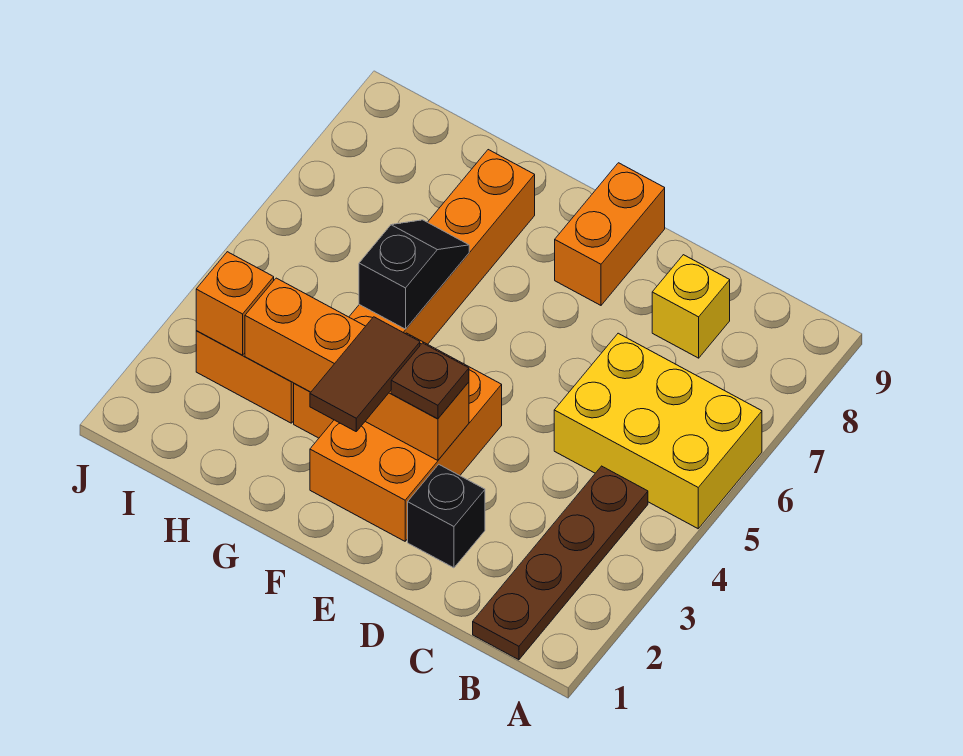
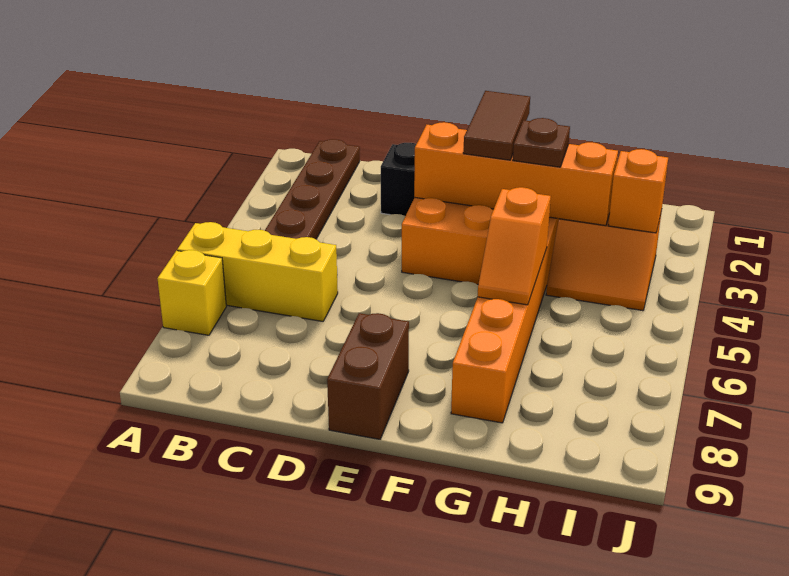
yellow 2x3 brick [554,333,762,529] -> yellow 1x3 brick [177,222,338,321]
yellow 1x1 brick [652,255,730,358] -> yellow 1x1 brick moved to [157,250,226,335]
brown 1x1 plate [391,343,469,419] -> brown 1x1 plate moved to [513,118,570,167]
orange 1x2 brick [555,163,665,305] -> brown 1x2 brick [327,313,409,439]
black 1x2 slope [359,220,469,329] -> orange 1x2 slope [478,187,551,305]

